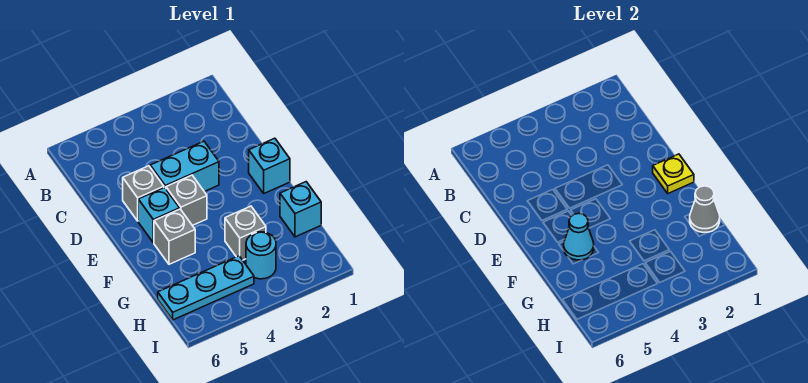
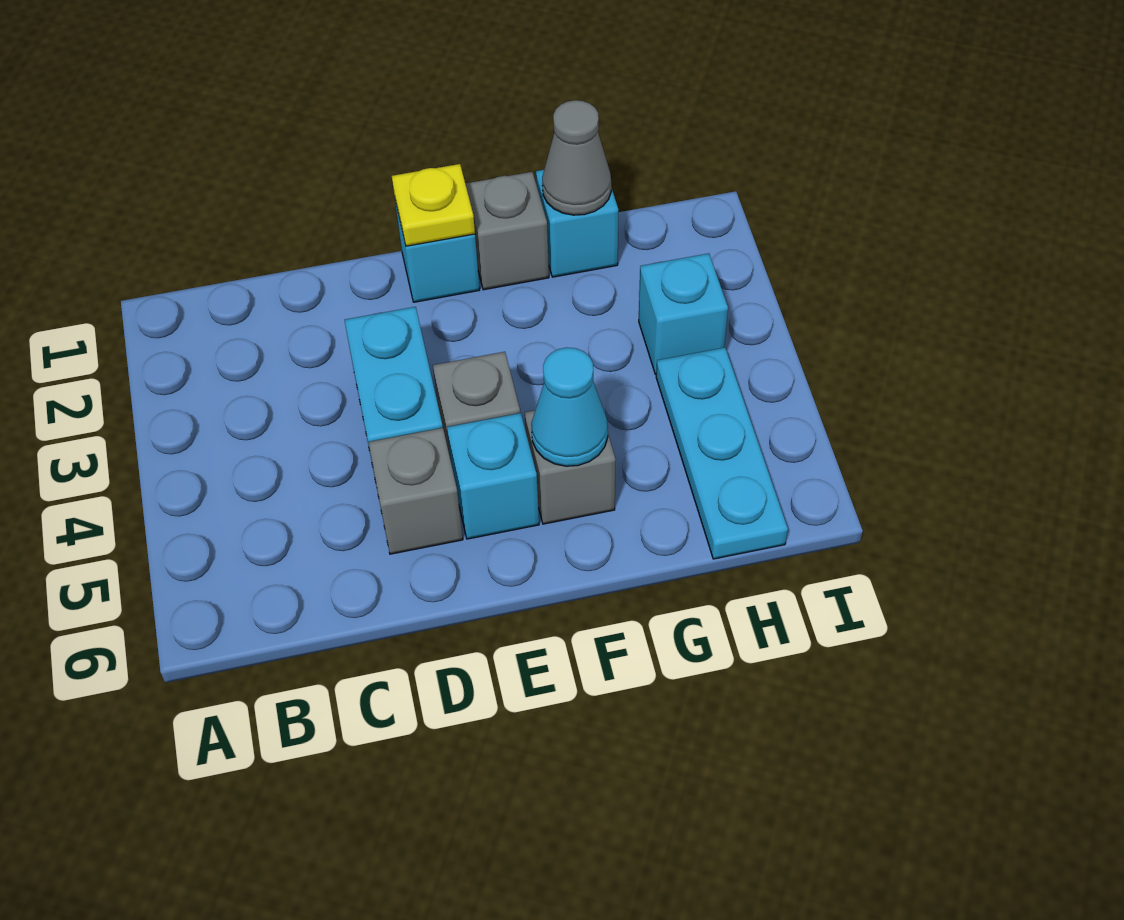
grey 1x1 brick [225,206,266,260] -> grey 1x1 brick moved to [465,172,549,290]
cyan 1x1 round brick [246,232,276,279] -> cyan 1x1 brick [639,253,728,375]

